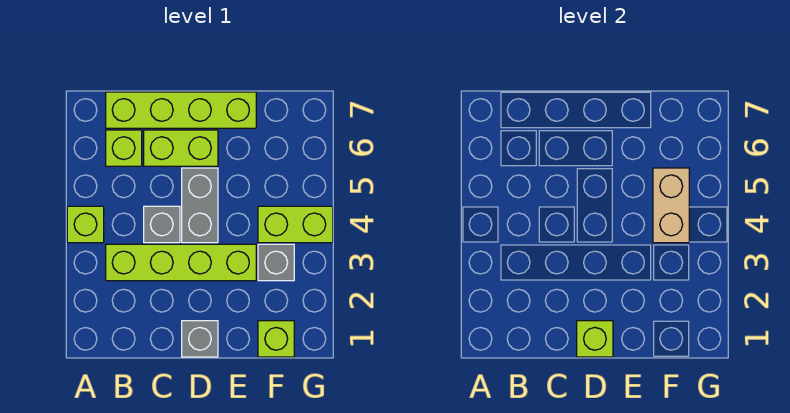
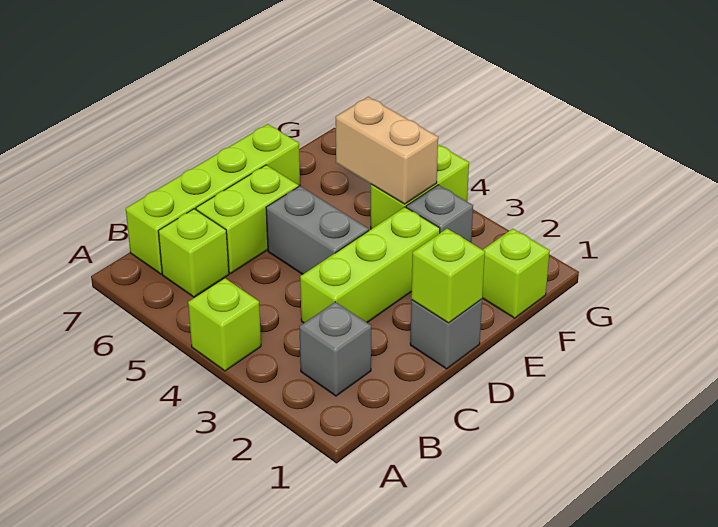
lime 1x4 brick [106,244,256,281] -> lime 1x3 brick [300,207,440,323]
grey 1x1 brick [144,206,180,243] -> grey 1x1 brick moved to [299,302,371,396]

